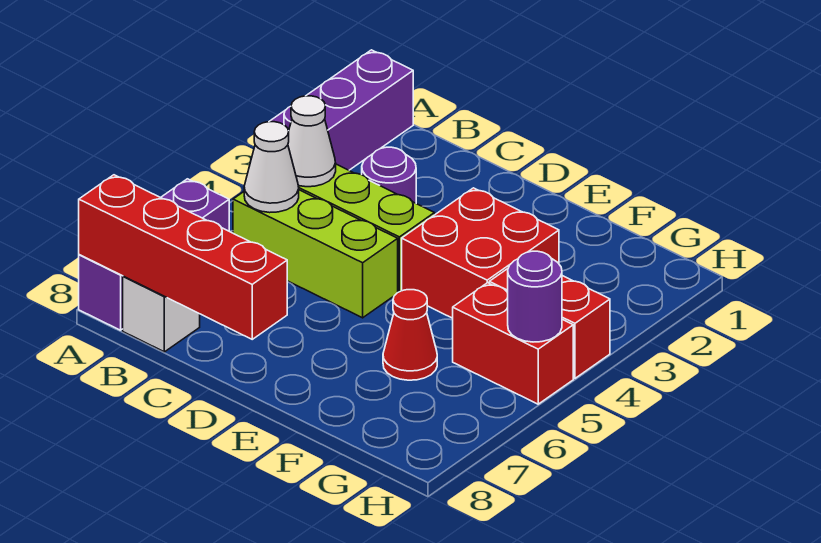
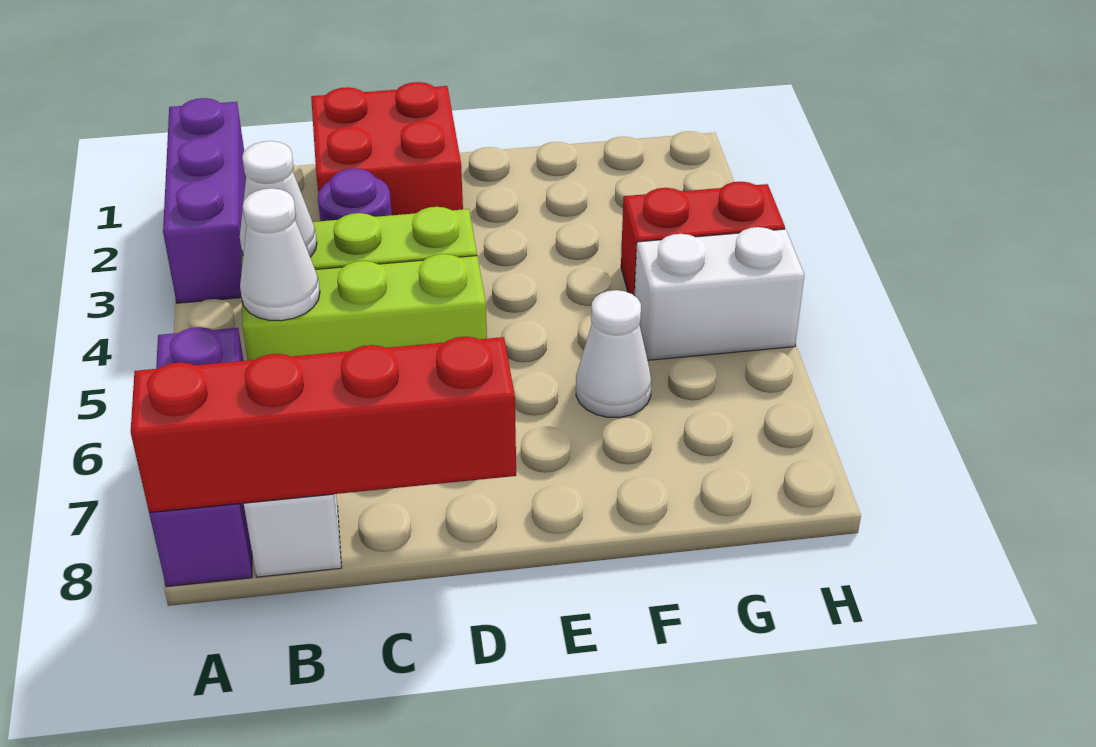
red 2x2 brick [402,188,559,318] -> red 2x2 brick moved to [311,82,463,215]
red 1x1 cone [383,290,437,380] -> white 1x1 cone [576,290,652,418]
red 1x2 brick [453,283,573,404] -> white 1x2 brick [634,227,804,360]
purple 1x1 round brick [507,251,562,342] -> none

